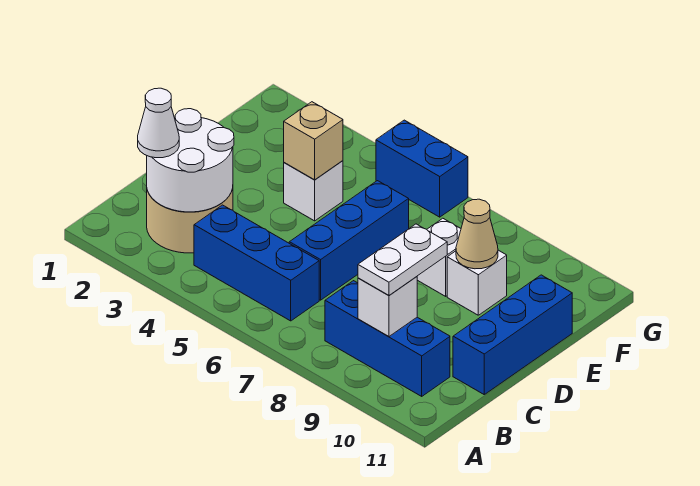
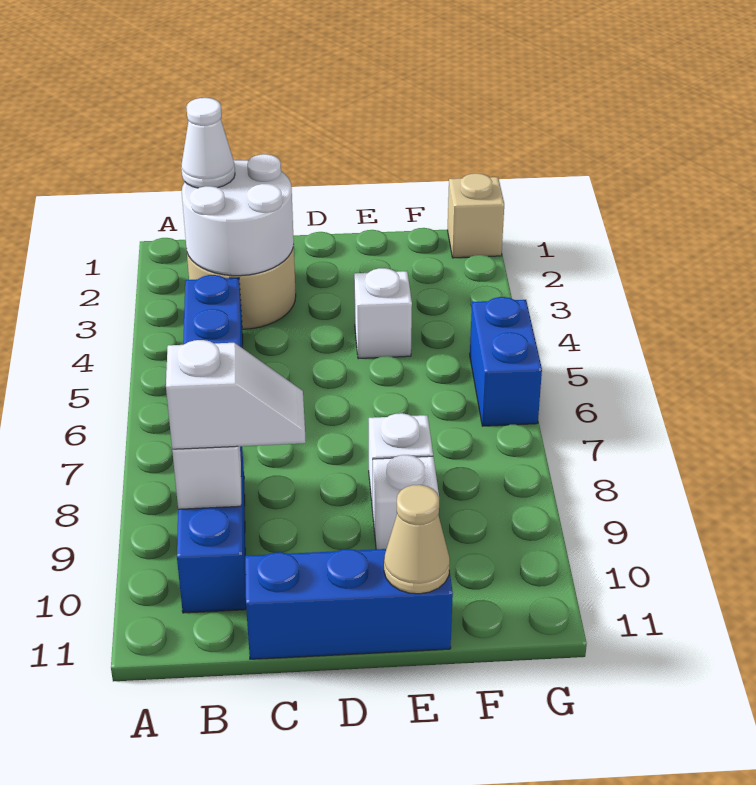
white 1x2 plate [358,224,447,295] -> white 1x2 slope [166,340,306,449]
blue 1x3 brick [289,181,409,300] -> none
tan 1x1 brick [284,102,343,180] -> tan 1x1 brick moved to [448,173,504,258]
tan 1x1 cone [456,199,498,269] -> tan 1x1 cone moved to [384,485,450,594]

